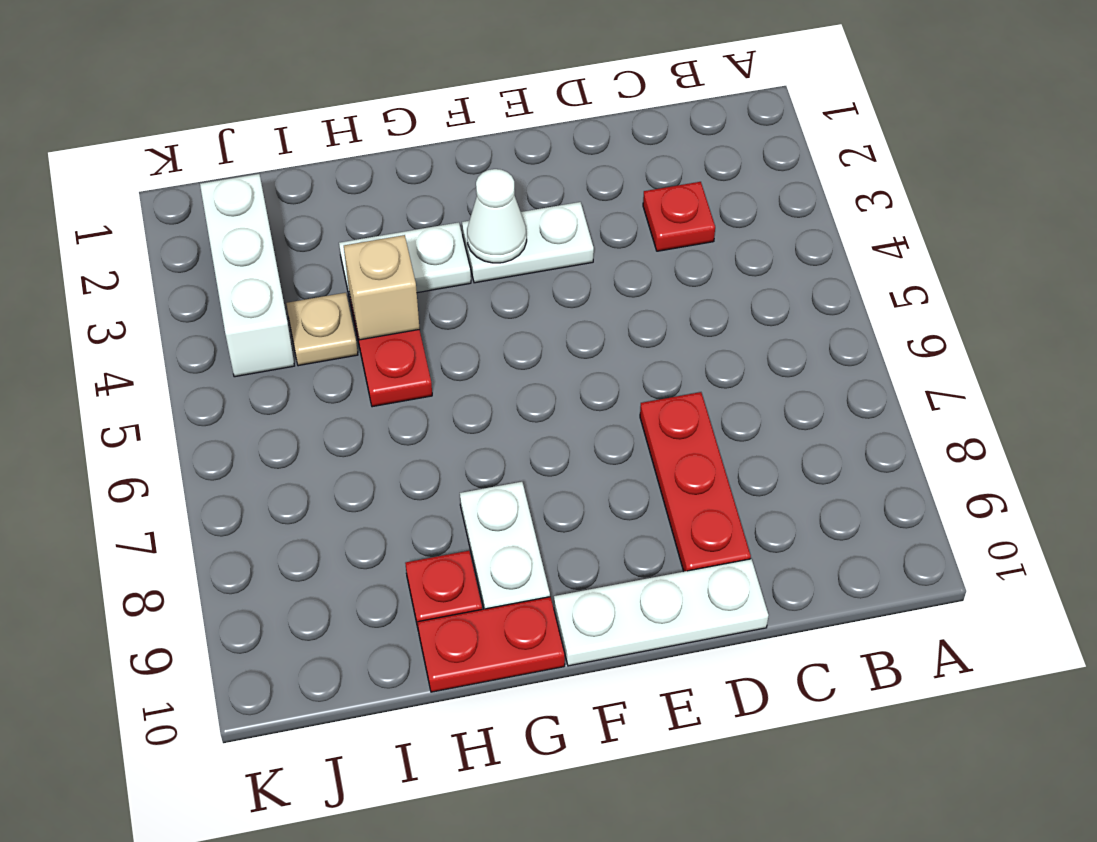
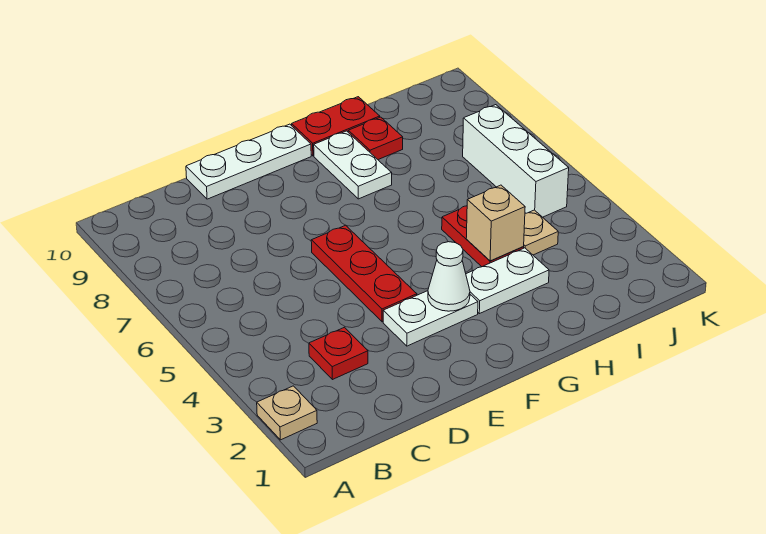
none -> tan 1x1 plate [257,386,317,440]
red 1x3 plate [640,392,751,572] -> red 1x3 plate moved to [311,225,417,322]
white 1x3 brick [200,174,294,377] -> white 1x3 brick moved to [463,105,569,217]

